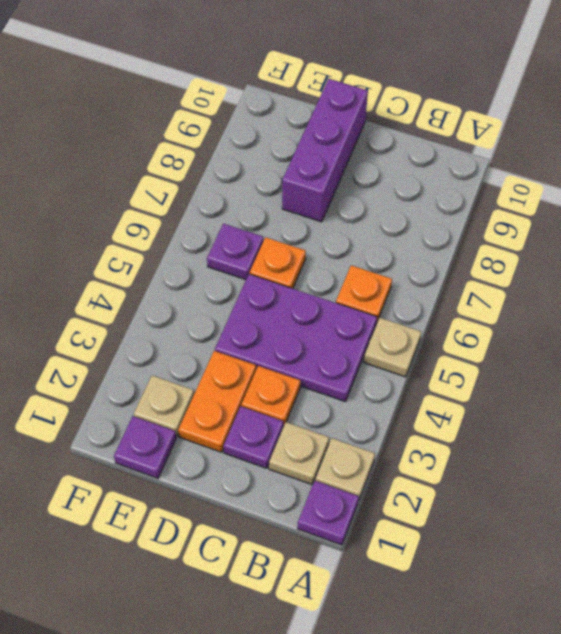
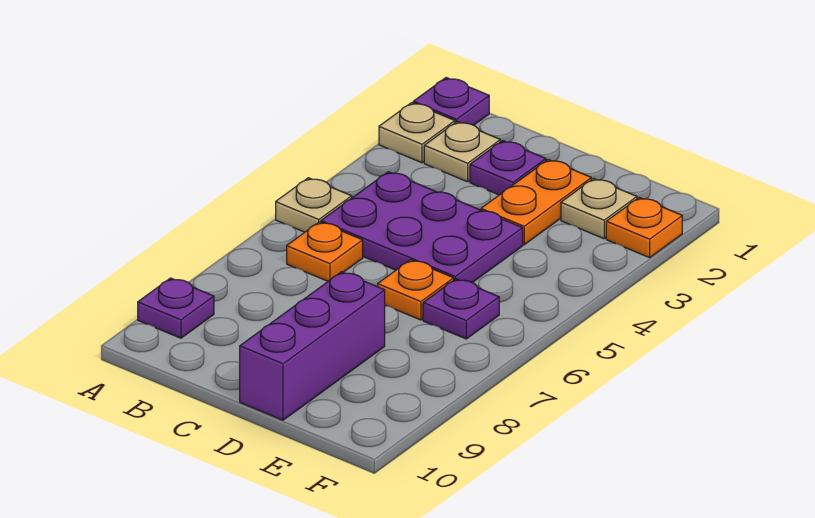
orange 1x1 plate [241,366,300,427] -> orange 1x1 plate moved to [606,198,682,258]
purple 1x1 plate [114,416,176,478] -> purple 1x1 plate moved to [138,278,214,338]

